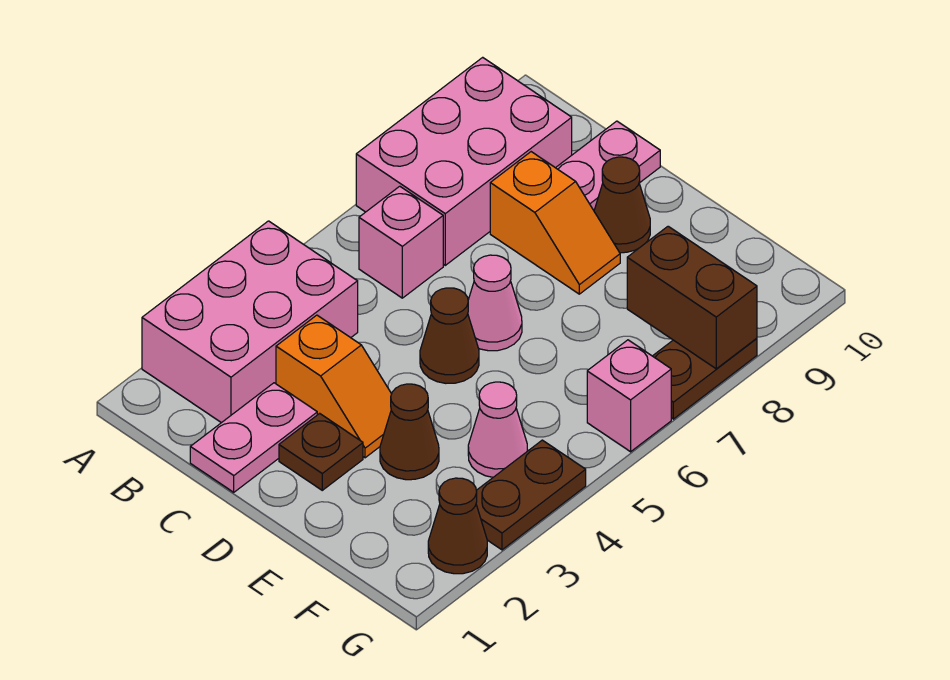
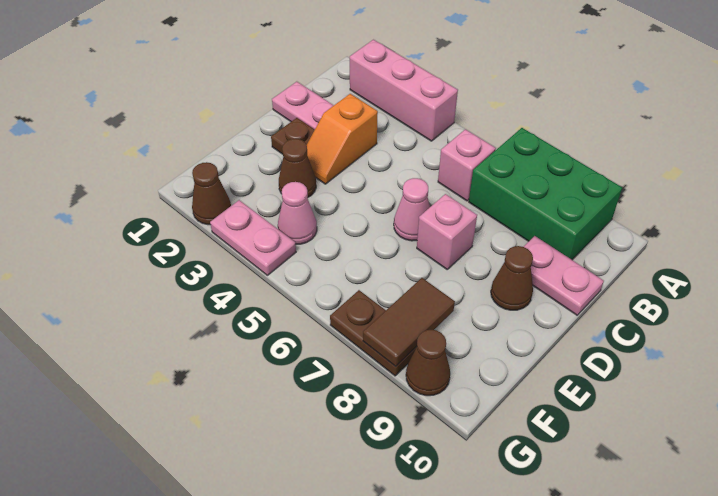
pink 2x3 brick [142,221,358,423] -> pink 1x3 brick [350,40,458,141]
pink 2x3 brick [356,57,572,265] -> green 2x3 brick [469,128,622,260]
orange 1x2 slope [490,152,620,294] -> none
brown 1x1 cone [420,288,479,383] -> brown 1x1 cone moved to [406,330,450,396]
brown 1x2 brick [627,226,757,369] -> brown 1x2 tile [363,278,455,366]
brown 1x2 plate [476,440,586,550] -> pink 1x2 plate [210,200,296,275]
pink 1x1 brick [587,340,671,452] -> pink 1x1 brick moved to [417,194,477,269]

